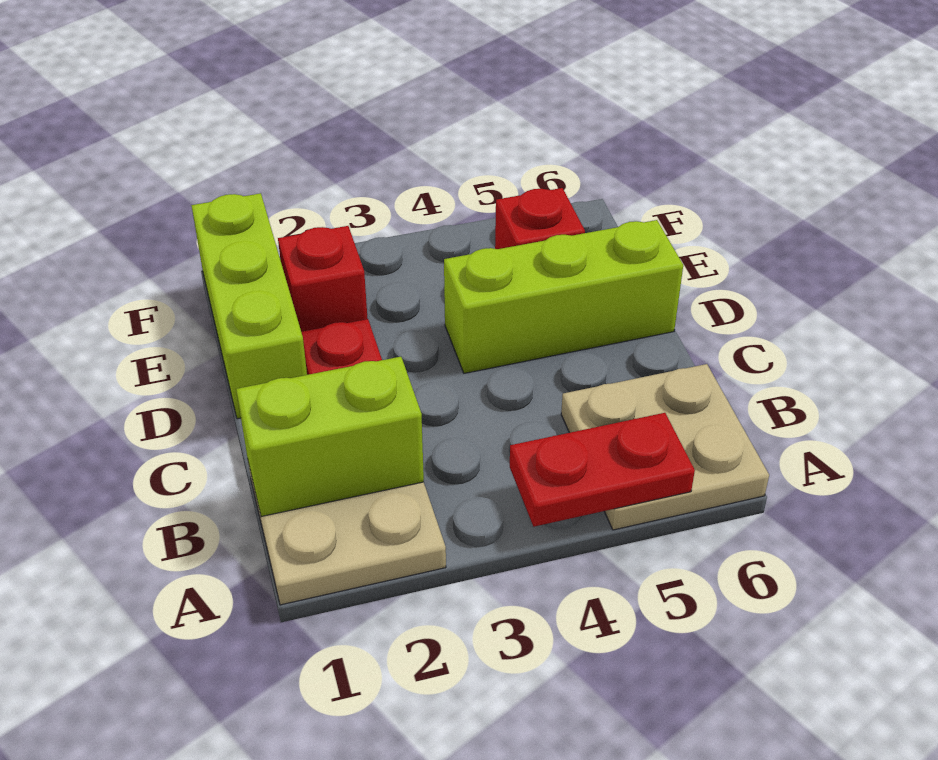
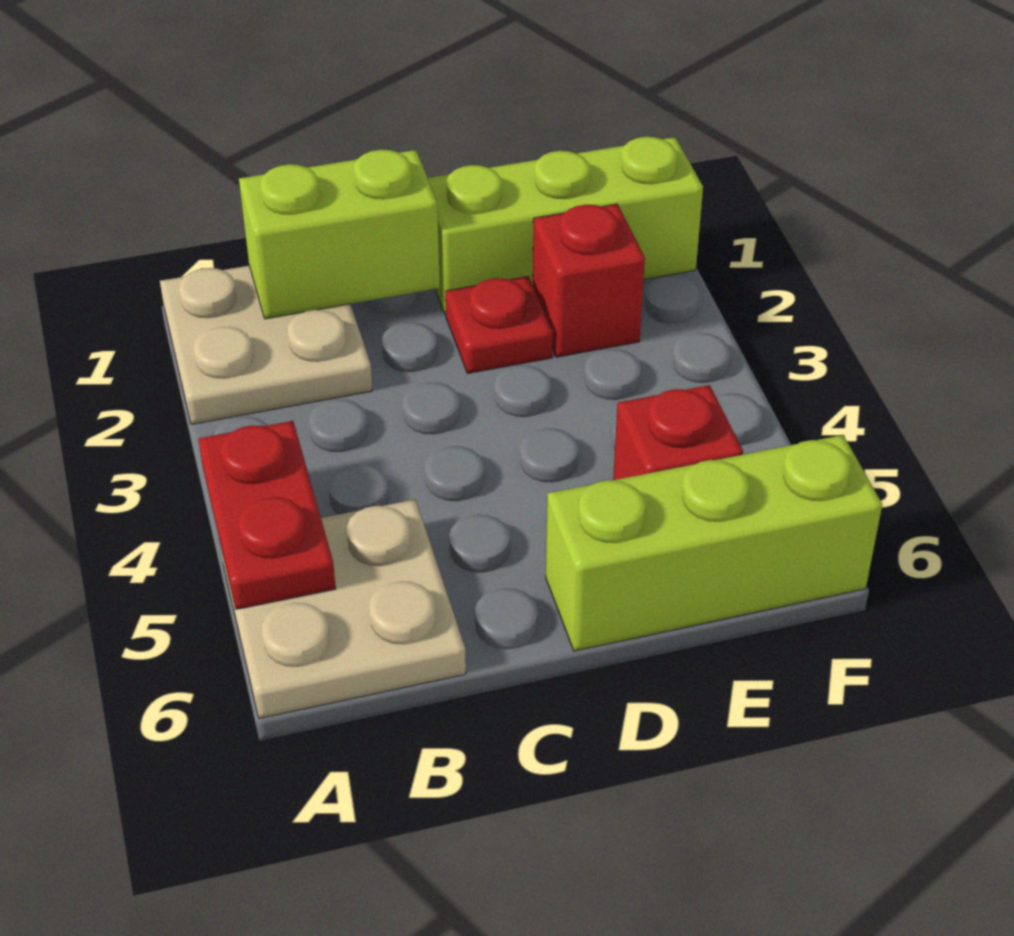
lime 1x2 brick [236,357,424,517] -> lime 1x2 brick turned to [239,150,440,319]
lime 1x3 brick [444,220,683,373] -> lime 1x3 brick turned to [546,435,882,651]

